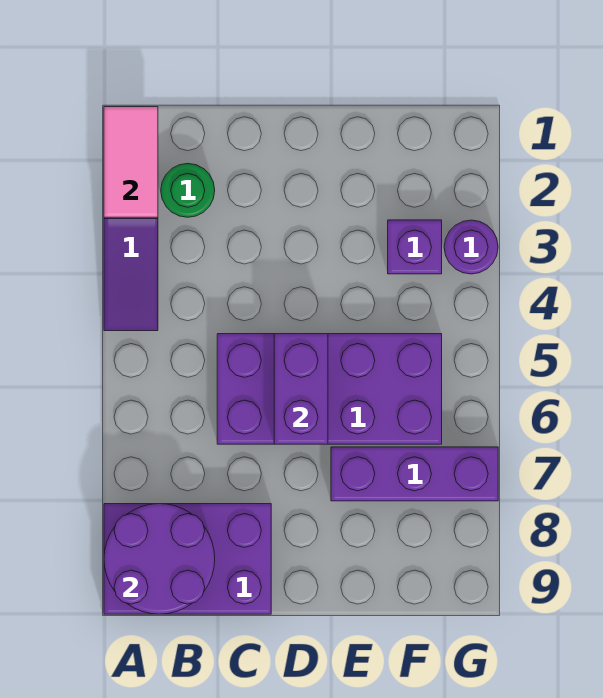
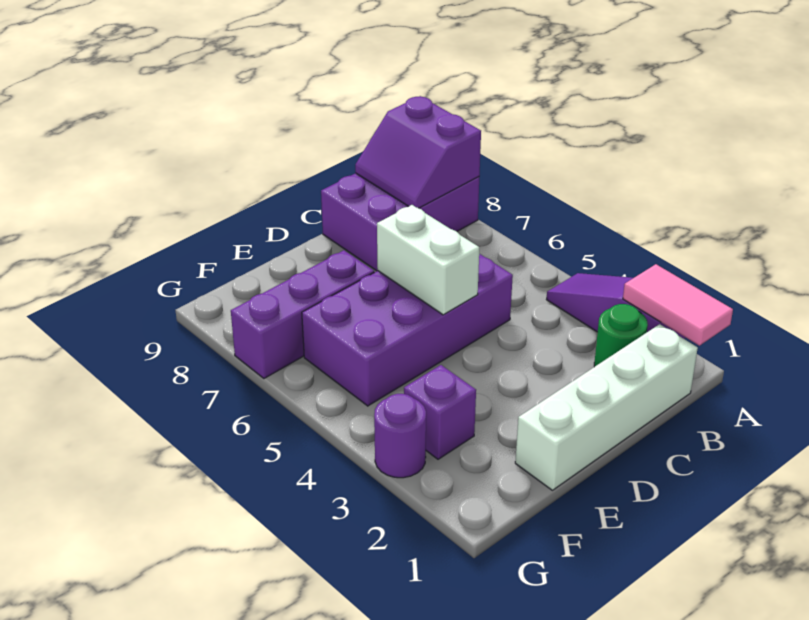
purple 2x2 round brick [104,504,215,614] -> purple 2x2 slope [355,96,481,208]
none -> white 1x4 brick [515,324,698,490]
purple 1x2 brick [274,334,328,444] -> white 1x2 brick [377,205,479,315]

